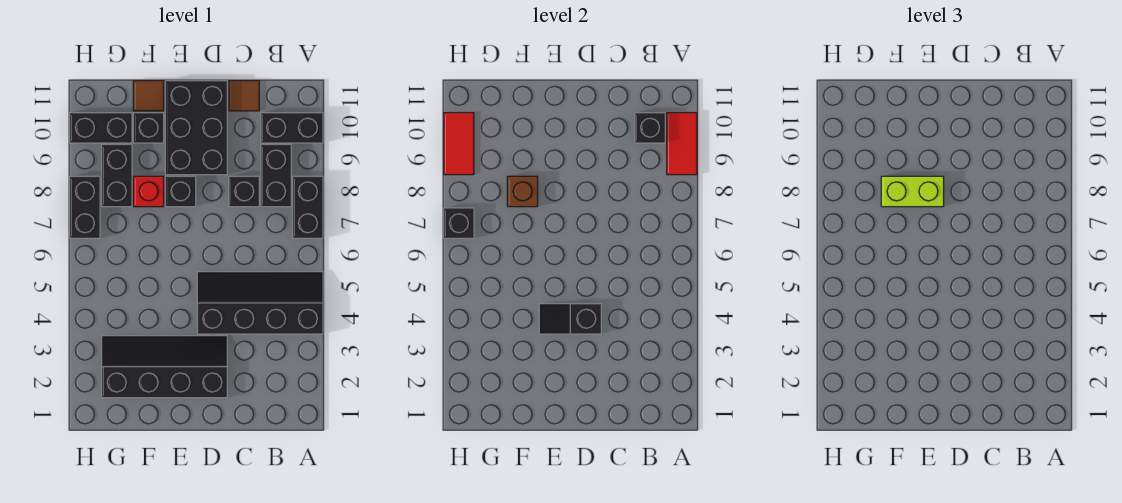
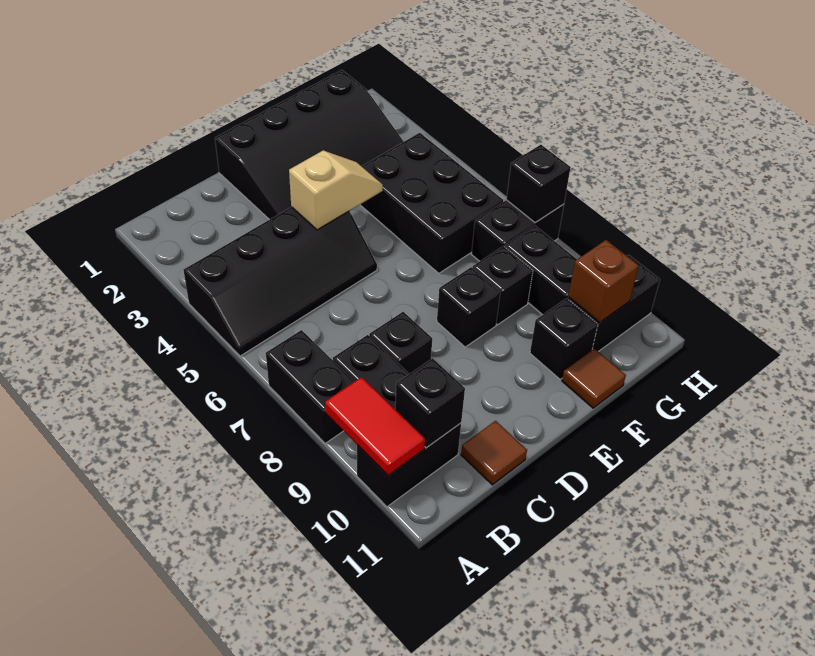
black 2x4 slope [102,336,227,398] -> black 3x4 slope [215,70,404,220]
black 1x2 slope [539,304,601,334] -> tan 1x2 slope [289,151,383,230]
black 2x3 brick [165,81,227,175] -> black 2x3 brick moved to [360,133,503,273]
lime 1x2 brick [881,176,944,207] -> none
red 1x1 brick [133,176,164,207] -> black 1x1 brick [472,246,533,325]
brown 1x1 brick [507,176,538,207] -> brown 1x1 brick moved to [568,240,639,322]
black 1x2 brick [70,176,100,238] -> black 1x2 brick turned to [471,200,564,261]
red 1x2 tile [444,113,474,175] -> none

